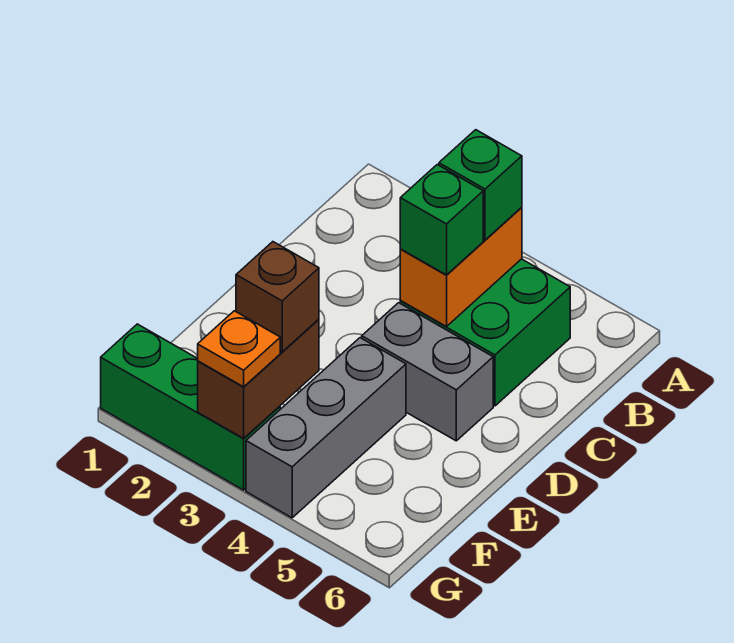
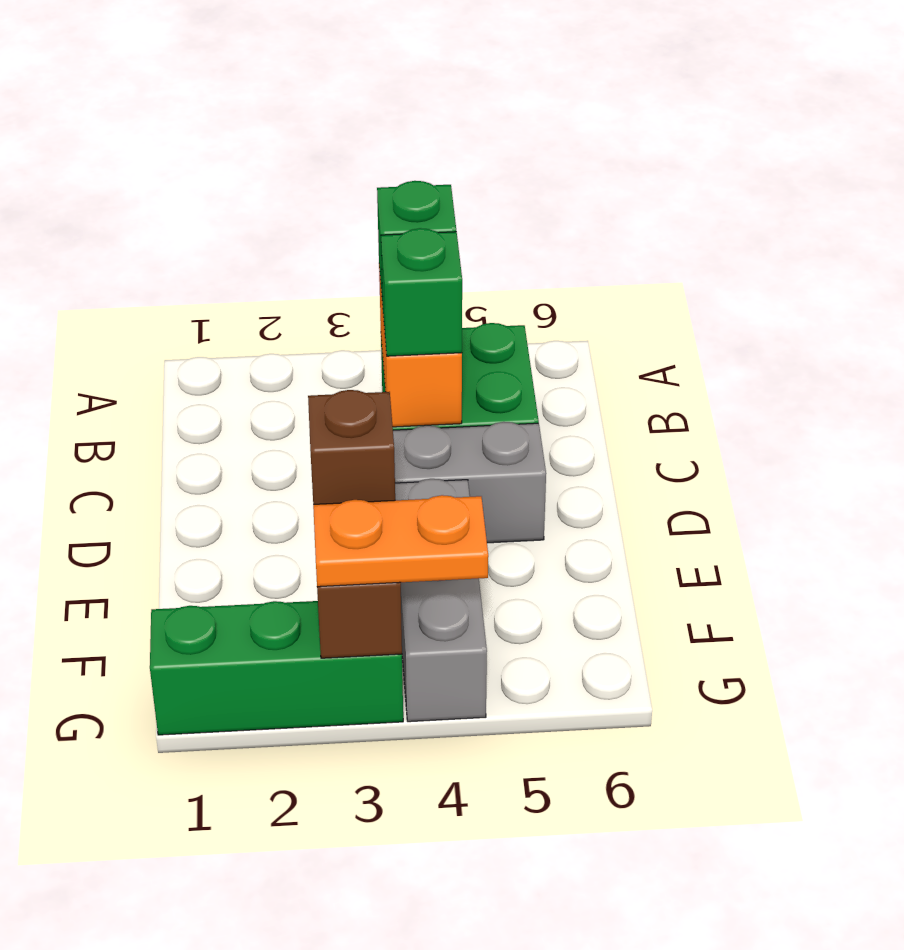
orange 1x1 plate [198,311,280,387] -> orange 1x2 plate [313,495,488,587]

